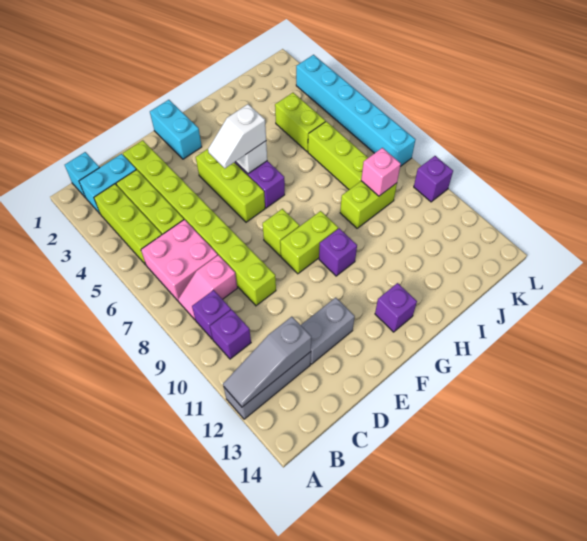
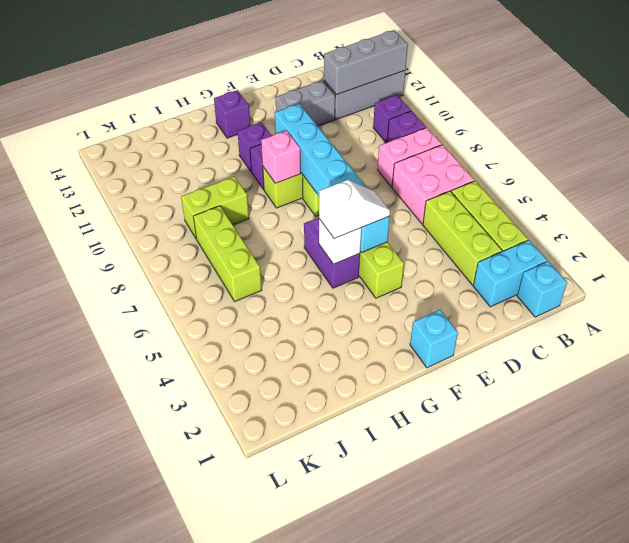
grey 1x3 slope [223,317,311,407] -> grey 1x3 brick [324,30,408,95]
pink 1x2 slope [178,255,237,320] -> pink 1x2 brick [378,128,442,187]
lime 1x8 brick [123,140,276,306] -> none
cyan 1x2 brick [150,100,202,159] -> cyan 1x1 brick [410,310,458,368]
lime 1x2 brick [275,93,325,152] -> none
pink 1x1 brick [361,148,401,196] -> pink 1x1 brick moved to [261,131,301,183]
cyan 1x6 brick [296,55,415,166] -> cyan 1x6 brick moved to [275,104,390,252]
purple 1x1 brick [414,156,453,202] -> purple 1x1 brick moved to [237,122,272,171]

